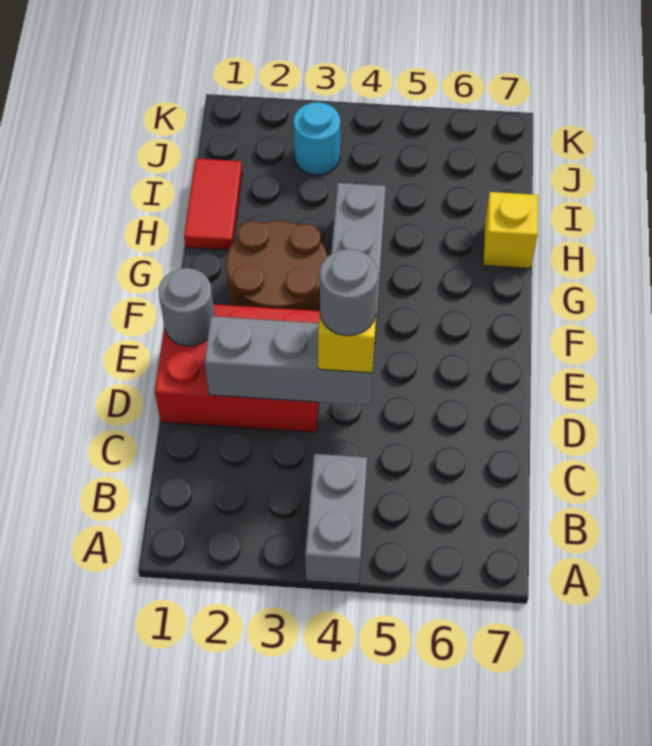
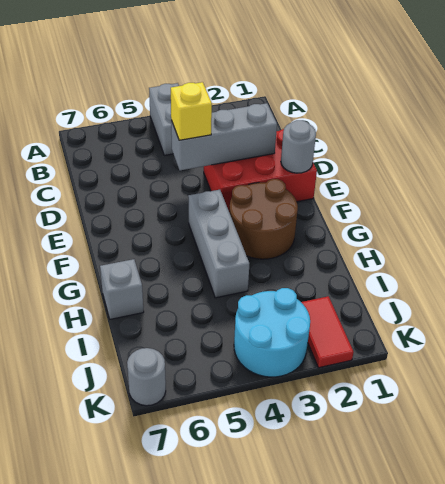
grey 1x1 round brick [320,249,378,336] -> grey 1x1 round brick moved to [127,348,166,406]
red 1x2 tile [184,158,242,250] -> red 1x2 tile moved to [301,296,353,368]
yellow 1x1 brick [483,192,538,269] -> grey 1x1 brick [100,259,144,319]
cyan 1x1 round brick [294,102,340,175] -> cyan 2x2 round brick [234,288,310,377]

